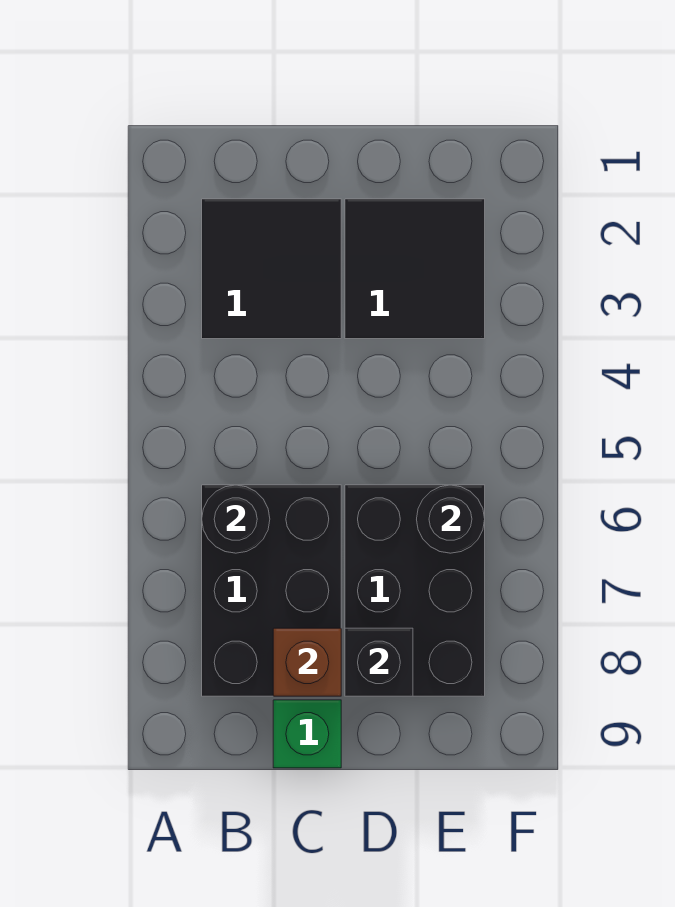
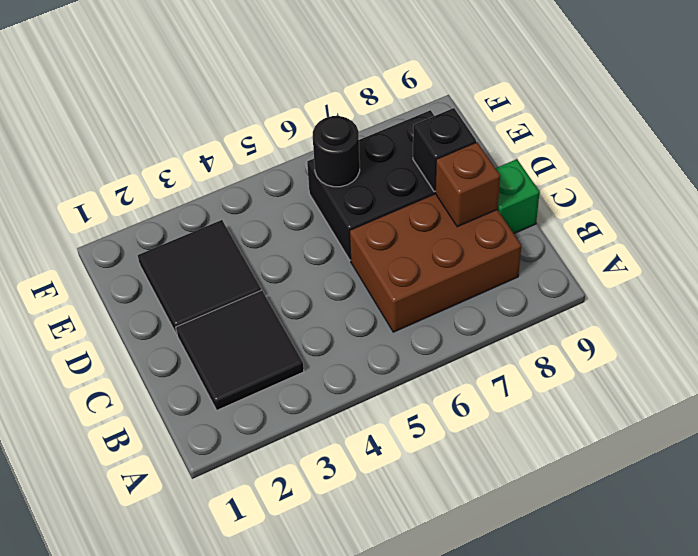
black 2x3 brick [202,485,341,696] -> brown 2x3 brick [350,194,521,332]
black 1x1 round brick [202,485,270,553] -> none

